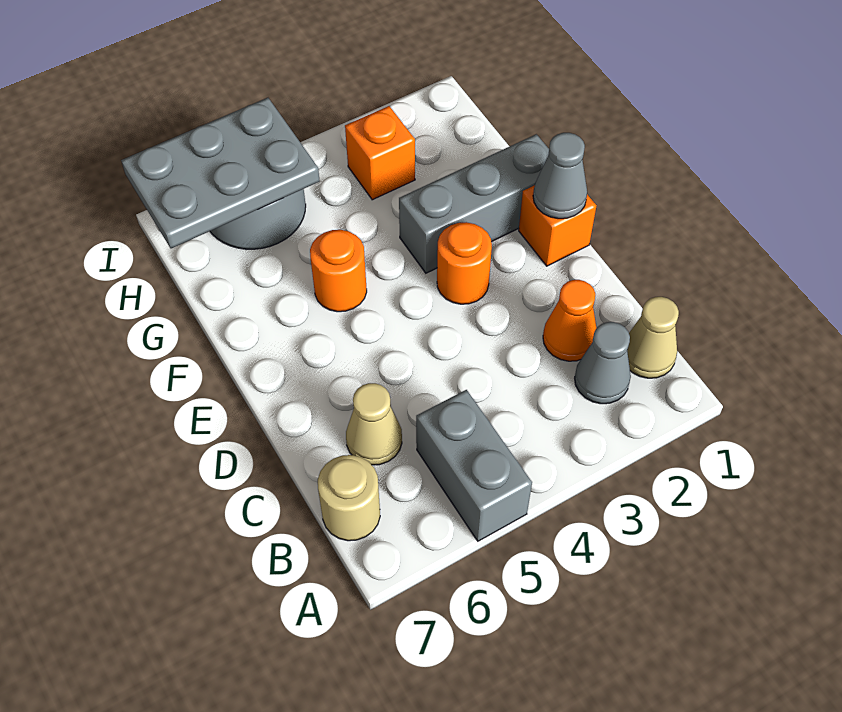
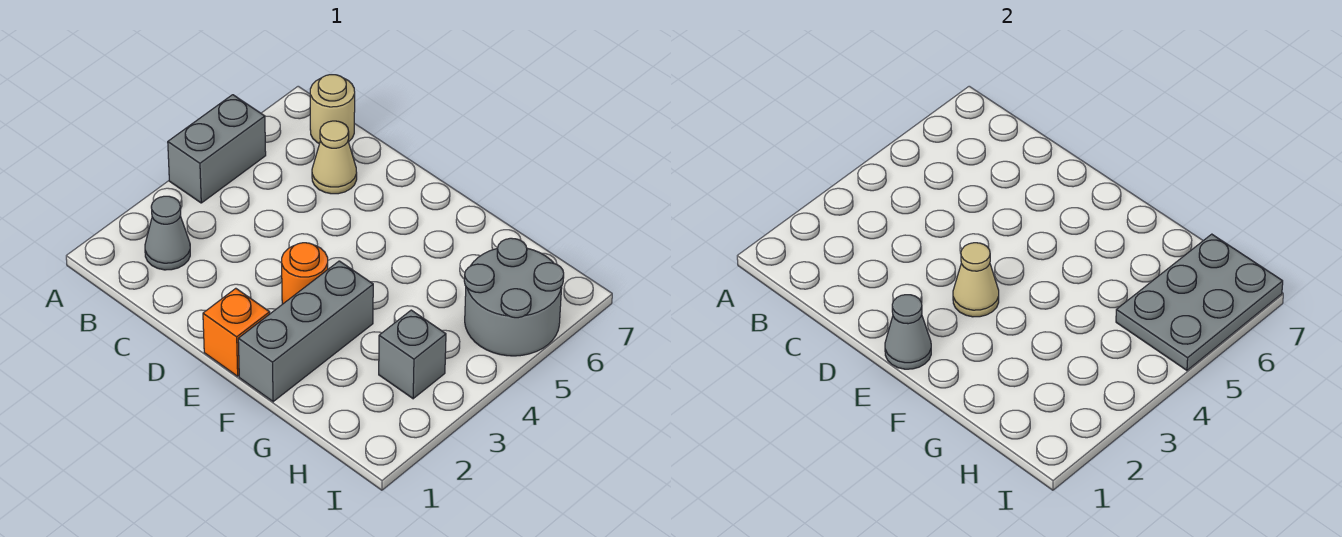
grey 1x2 brick [416,390,532,541] -> grey 1x2 brick turned to [168,95,266,203]
tan 1x1 cone [627,297,679,378] -> tan 1x1 cone moved to [953,243,999,317]
orange 1x1 cone [543,280,596,361] -> none
orange 1x1 round brick [310,230,367,312] -> none
orange 1x1 brick [345,106,415,200] -> grey 1x1 brick [379,310,446,399]

